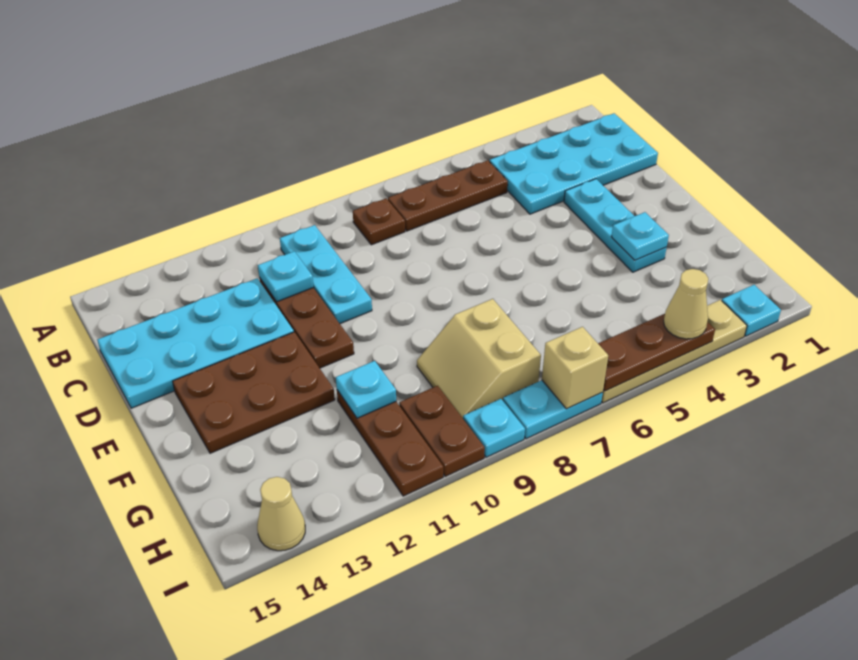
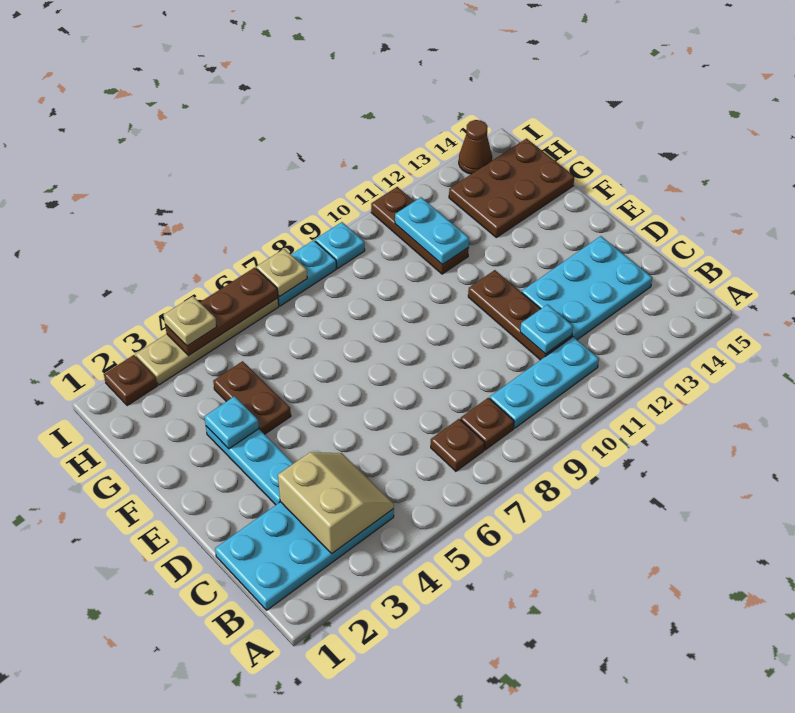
brown 1x3 plate [388,160,508,231] -> brown 1x1 plate [431,419,485,471]
cyan 1x3 plate [280,225,372,324] -> cyan 1x3 plate turned to [490,337,599,428]
cyan 2x4 plate [97,278,294,408] -> cyan 2x3 plate [522,236,652,340]
brown 2x3 plate [173,332,335,453] -> brown 2x3 plate moved to [449,139,574,237]
tan 2x2 slope [417,299,541,418] -> tan 2x2 slope moved to [278,452,394,553]
cyan 1x1 plate [336,361,396,418] -> cyan 1x2 plate [395,197,469,265]
brown 1x2 plate [399,386,485,476] -> brown 1x2 plate moved to [213,361,291,434]
cyan 1x1 plate [722,285,781,336] -> brown 1x1 plate [104,355,157,406]
tan 1x1 cone [664,269,708,339] -> tan 1x1 plate [164,296,217,346]
tan 1x1 brick [542,327,608,409] -> tan 1x1 plate [256,249,307,297]
tan 1x1 cone [257,477,305,551] -> brown 1x1 cone [459,120,492,174]

